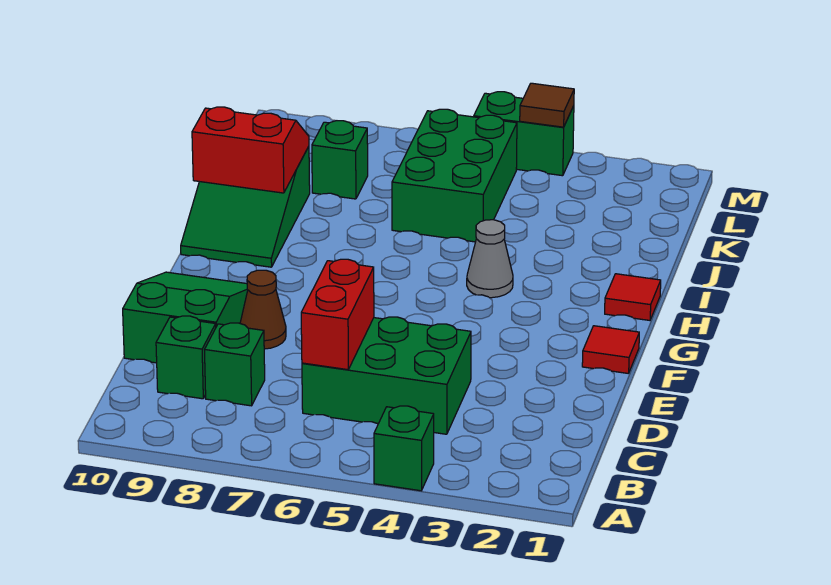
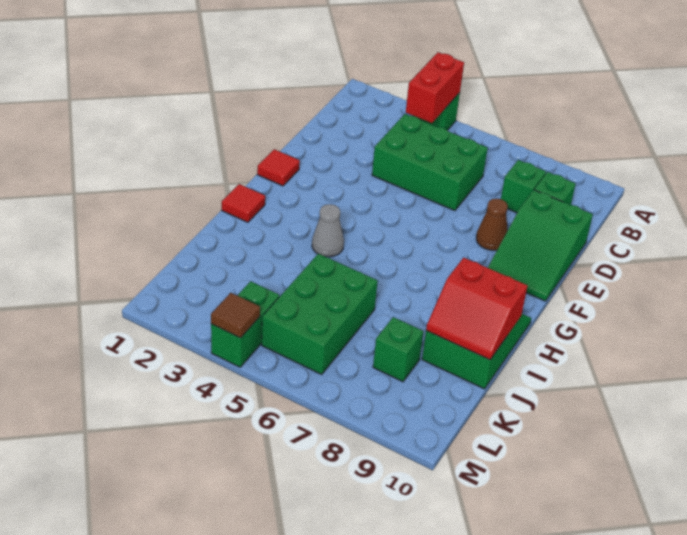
red 1x2 brick [301,259,374,370] -> red 1x2 brick moved to [406,52,464,123]
green 1x2 brick [474,92,574,176] -> green 1x2 brick turned to [211,281,279,367]

